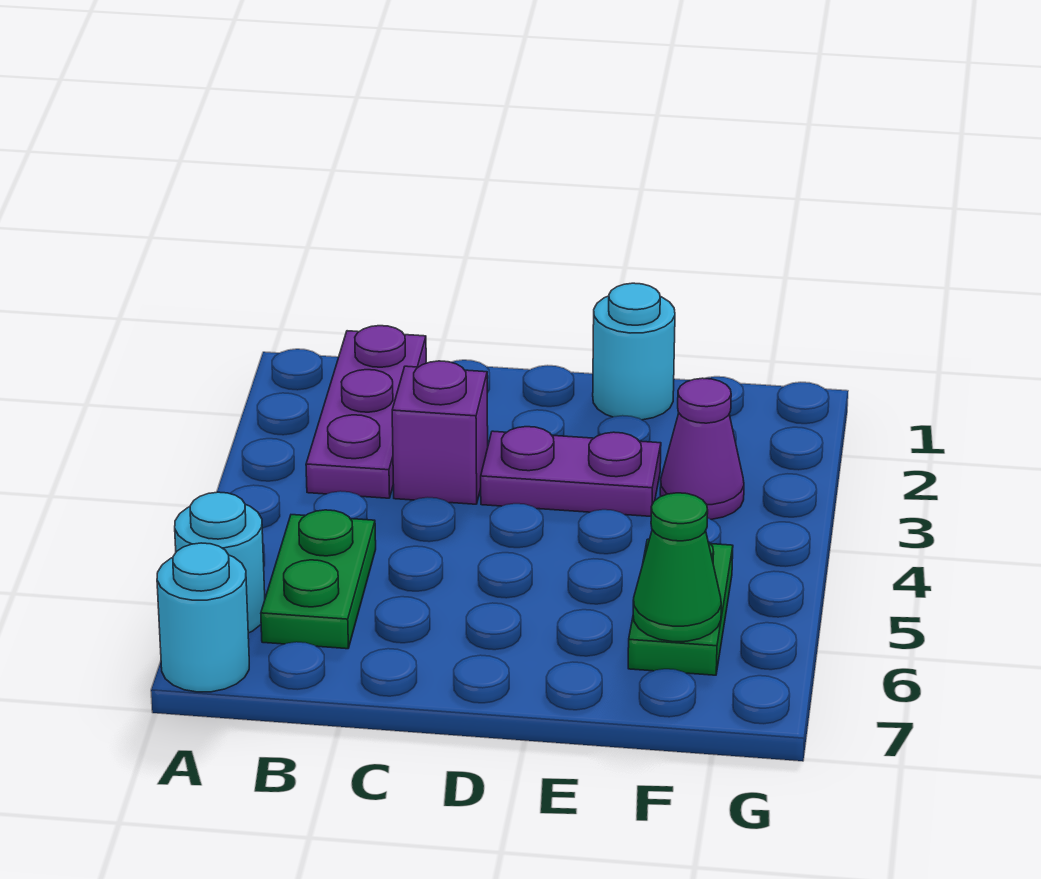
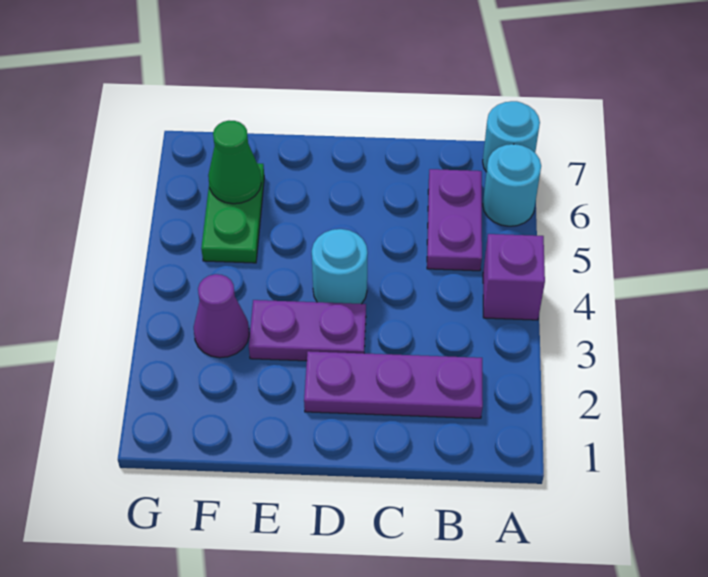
purple 1x3 plate [306,326,426,498] -> purple 1x3 plate turned to [304,351,483,418]
green 1x2 plate [261,510,376,649] -> purple 1x2 plate [427,169,482,271]
purple 1x1 brick [392,361,488,504] -> purple 1x1 brick moved to [483,234,545,320]
cyan 1x1 round brick [593,283,675,420] -> cyan 1x1 round brick moved to [312,229,368,304]

